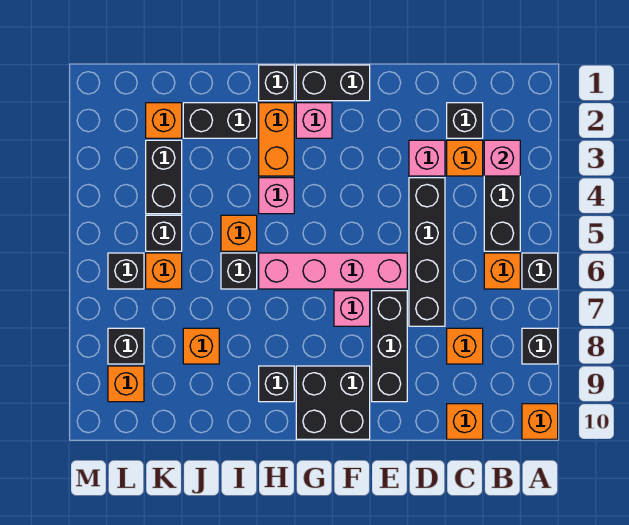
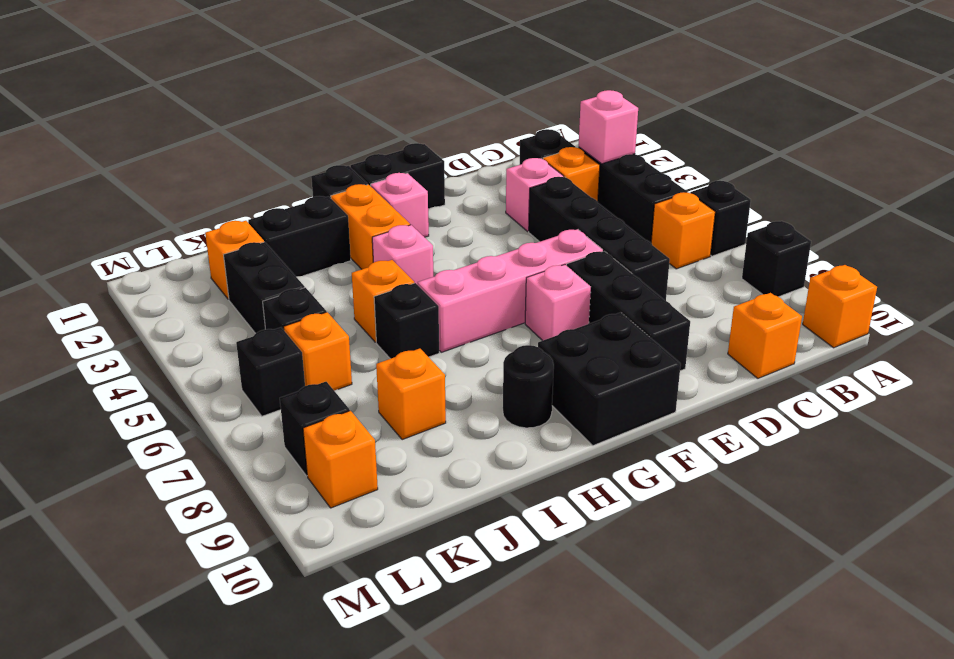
orange 1x1 brick [447,328,483,364] -> none
black 1x1 brick [259,366,294,402] -> black 1x1 round brick [503,345,554,428]

